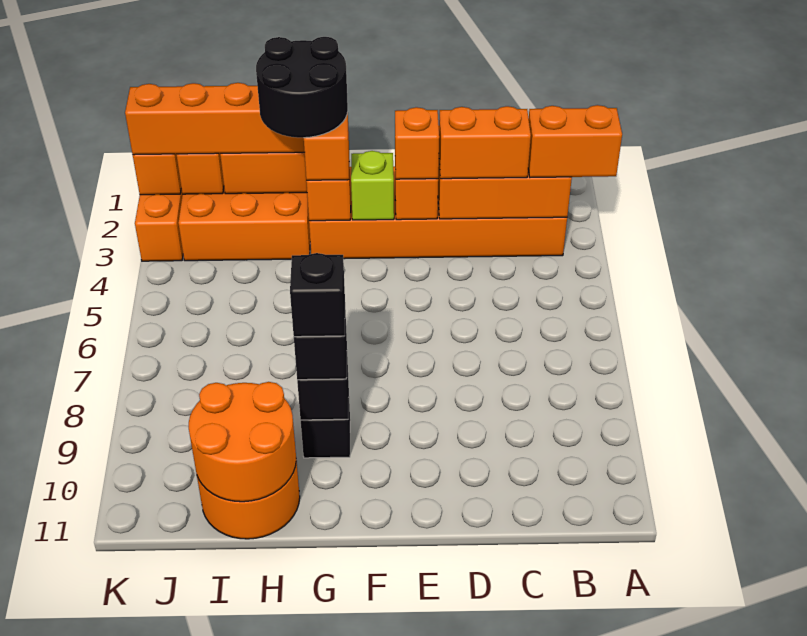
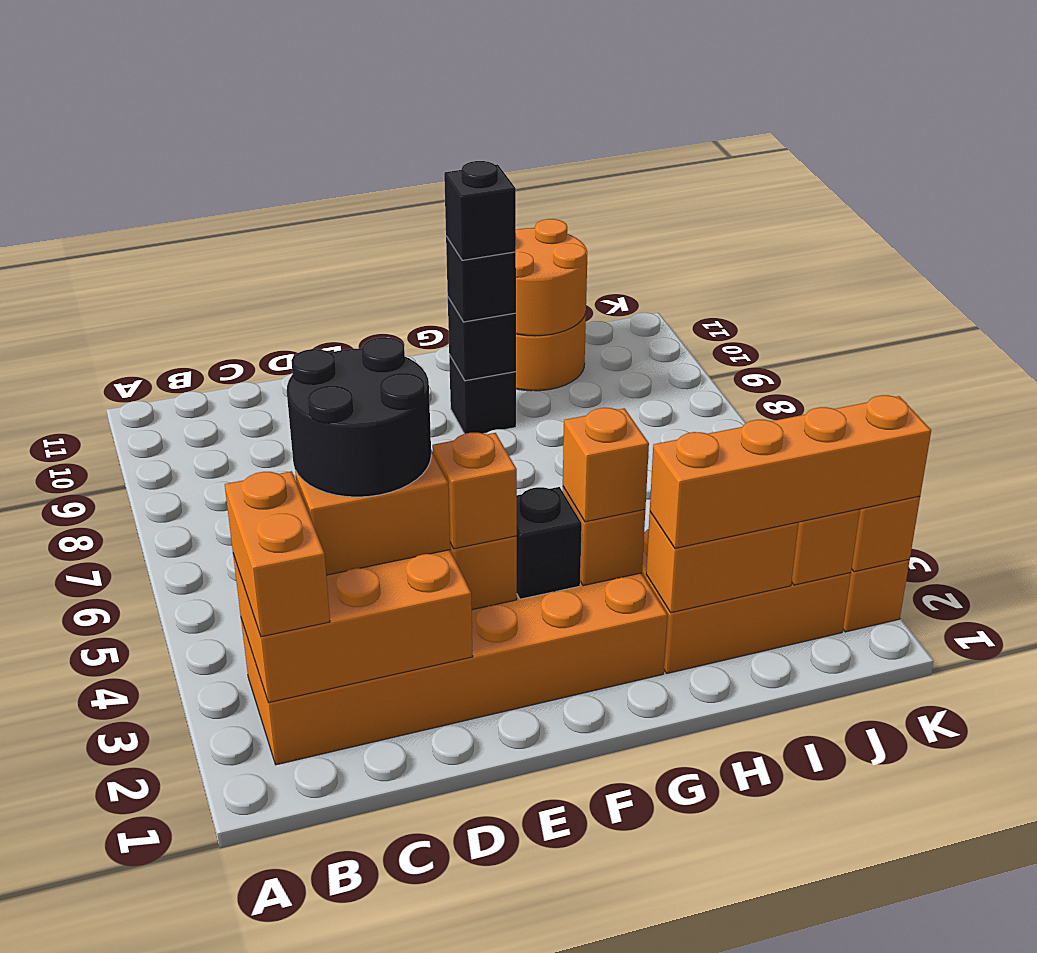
orange 1x2 brick [528,105,622,177] -> orange 1x2 brick turned to [225,471,330,637]
lime 1x1 brick [351,151,394,220] -> black 1x1 brick [516,487,582,599]
black 2x2 round brick [256,37,348,138] -> black 2x2 round brick moved to [287,337,431,497]

